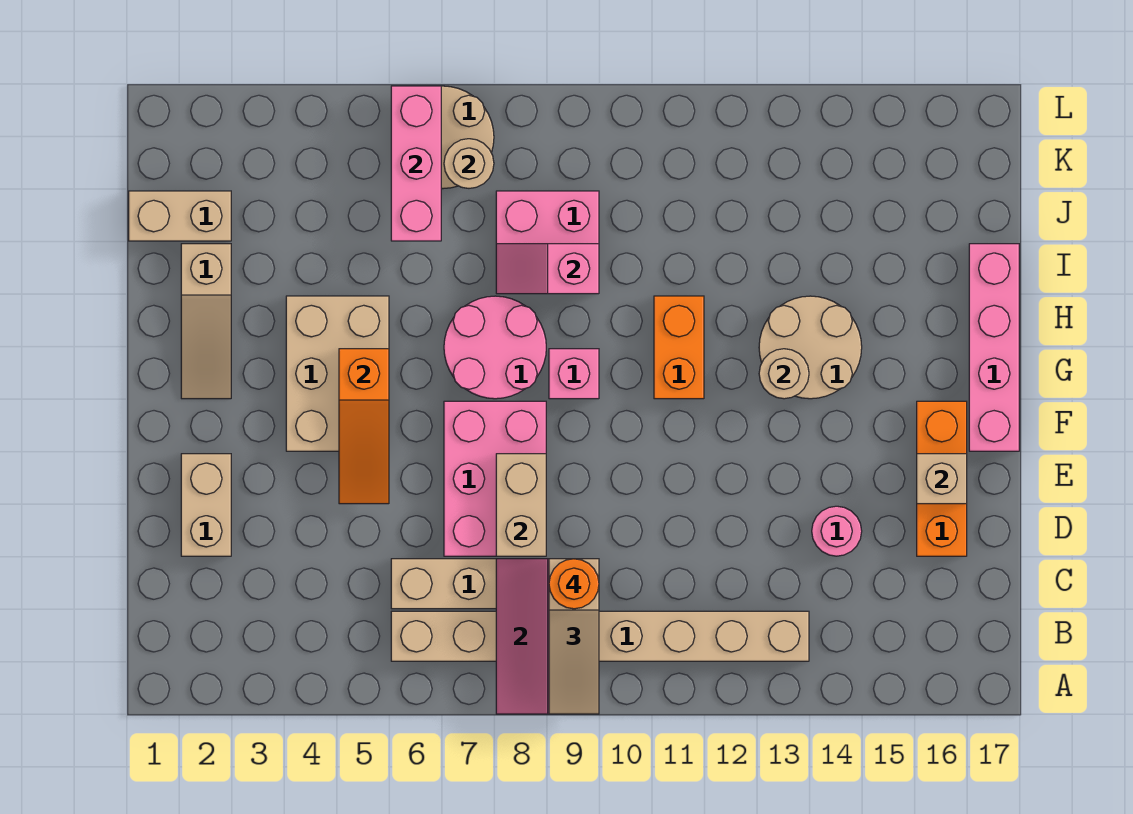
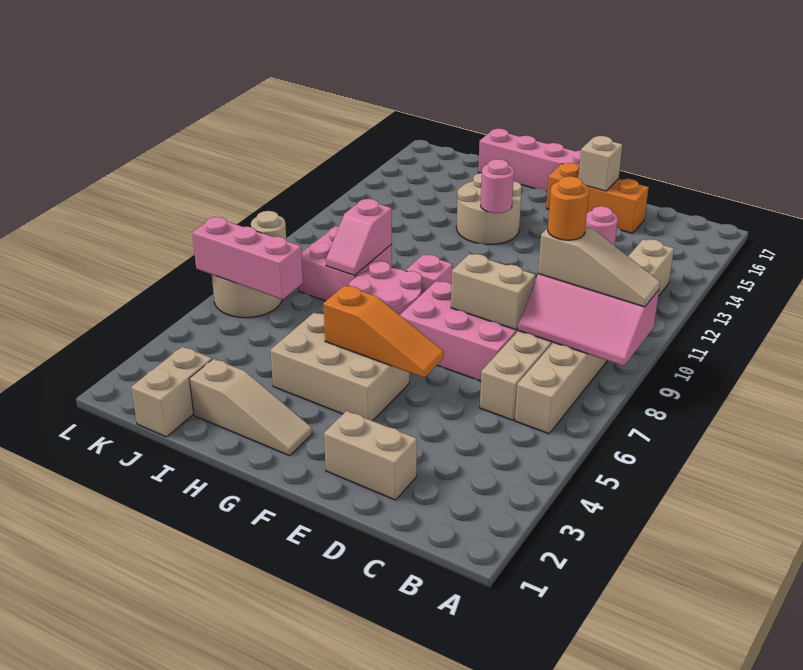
orange 1x2 brick [654,296,704,399] -> none
tan 1x1 round brick [759,349,809,399] -> pink 1x1 round brick [481,159,514,213]

